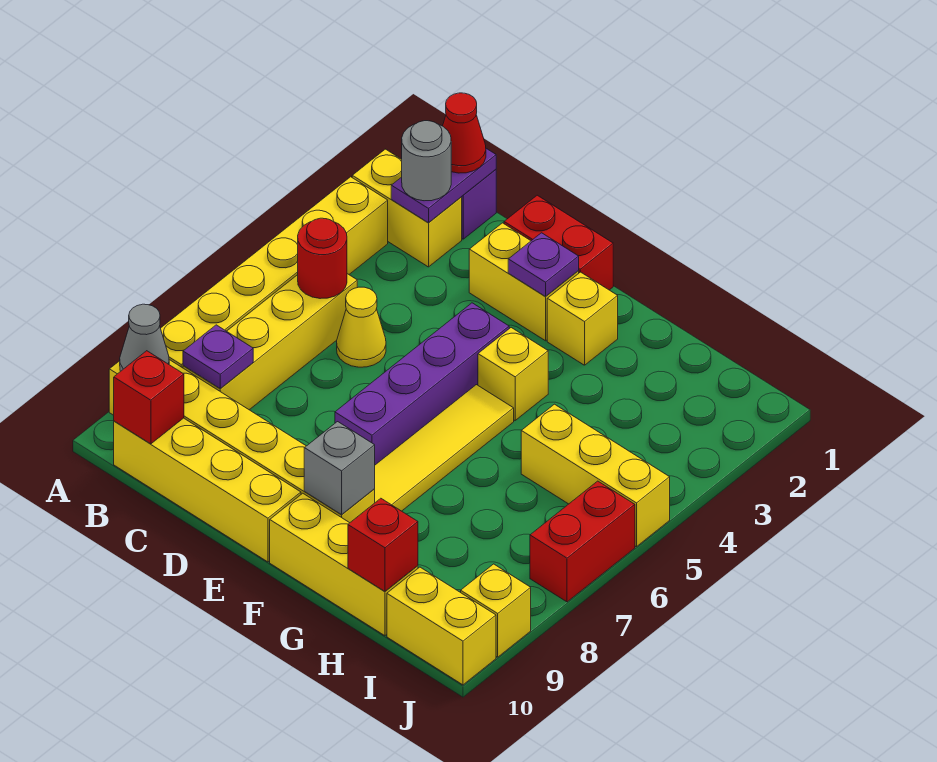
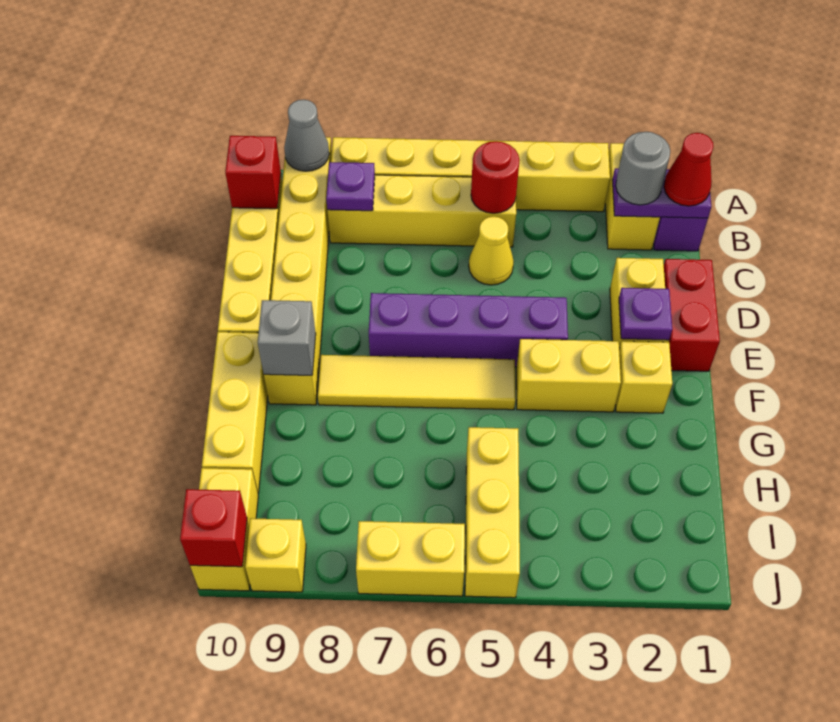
yellow 1x1 brick [478,328,548,420] -> yellow 1x2 brick [516,339,621,412]
red 1x1 brick [348,498,418,592] -> red 1x1 brick moved to [180,489,247,567]
red 1x2 brick [530,481,635,602] -> yellow 1x2 brick [356,521,465,596]

